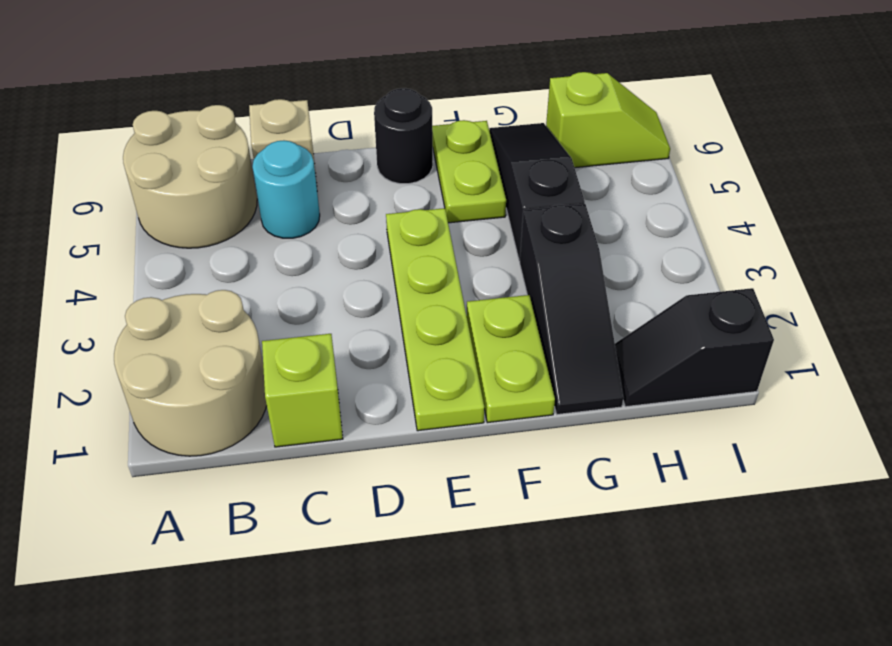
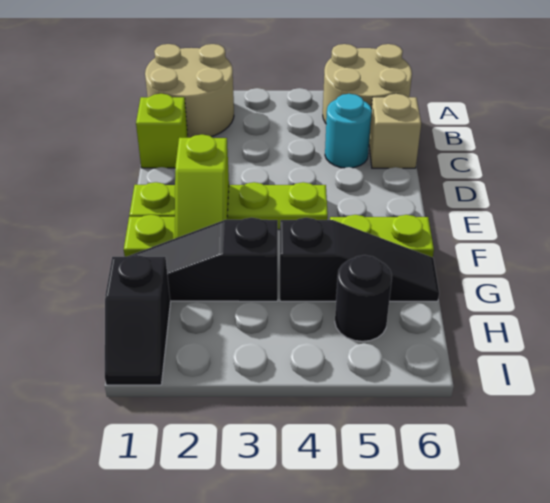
black 1x1 round brick [374,88,433,184] -> black 1x1 round brick moved to [335,255,392,341]
black 1x2 slope [615,288,774,407] -> black 1x2 slope turned to [105,255,170,385]
lime 1x2 slope [546,72,670,168] -> lime 1x2 slope moved to [175,135,229,238]

